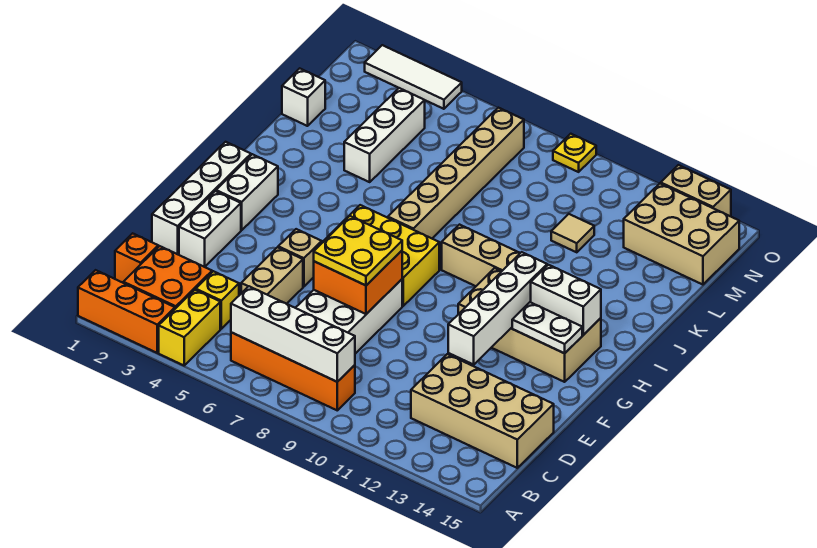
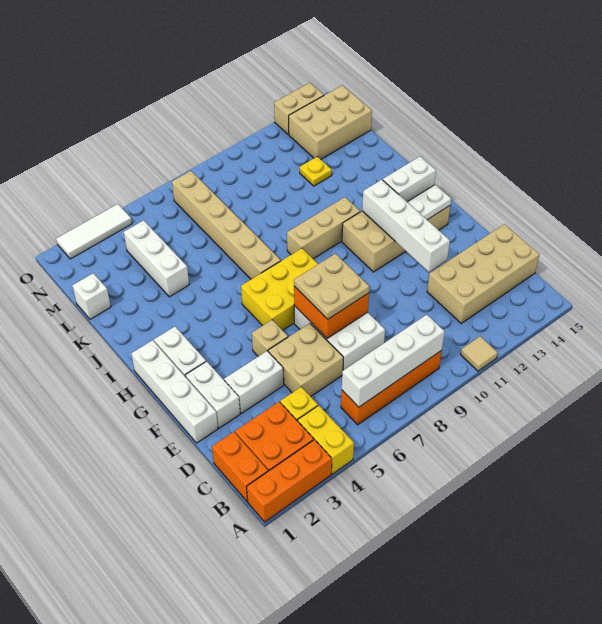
orange 1x1 brick [115,233,158,283] -> orange 1x2 brick [212,432,268,502]
tan 1x2 brick [241,247,303,304] -> tan 2x2 brick [268,323,343,396]
none -> white 1x2 brick [224,351,284,413]
yellow 2x2 plate [314,216,402,285] -> tan 2x2 plate [294,254,370,319]
tan 1x1 tile [551,214,594,252] -> tan 1x1 tile moved to [461,336,498,371]
yellow 1x1 plate [553,134,596,172] -> yellow 1x1 plate moved to [300,157,332,186]

